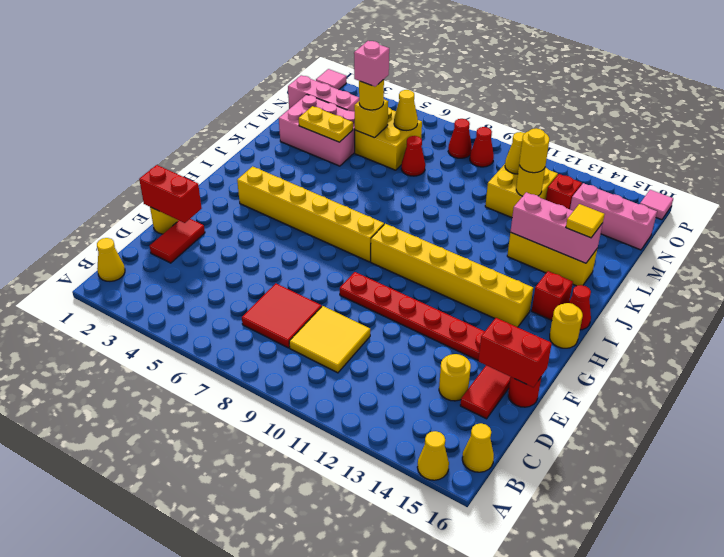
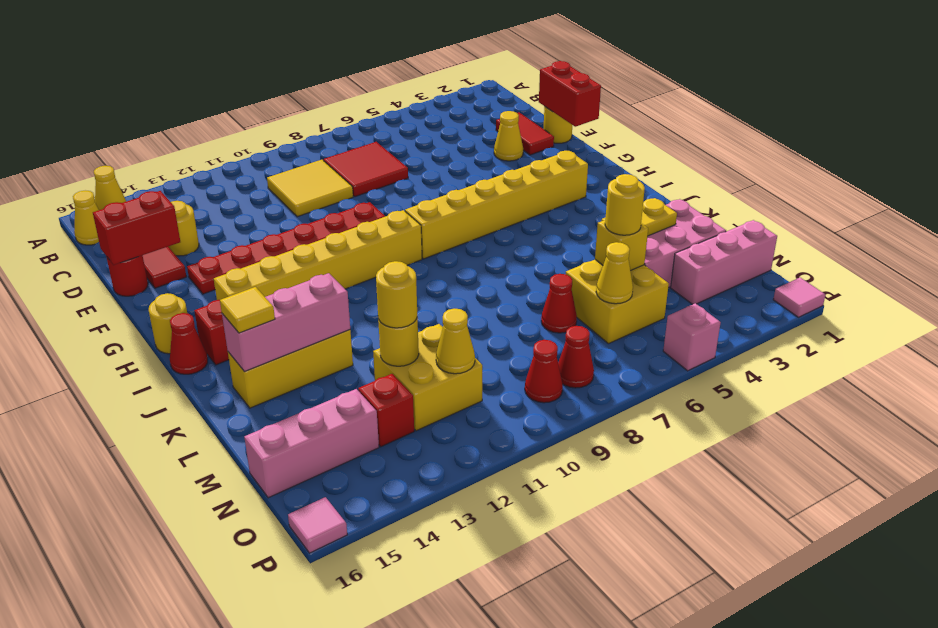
yellow 1x1 cone [97,238,125,281] -> yellow 1x1 cone moved to [494,111,523,161]
red 1x2 brick [139,165,202,223] -> red 1x2 brick turned to [539,61,601,127]
pink 1x1 brick [354,41,389,87] -> pink 1x1 brick moved to [663,303,721,371]

